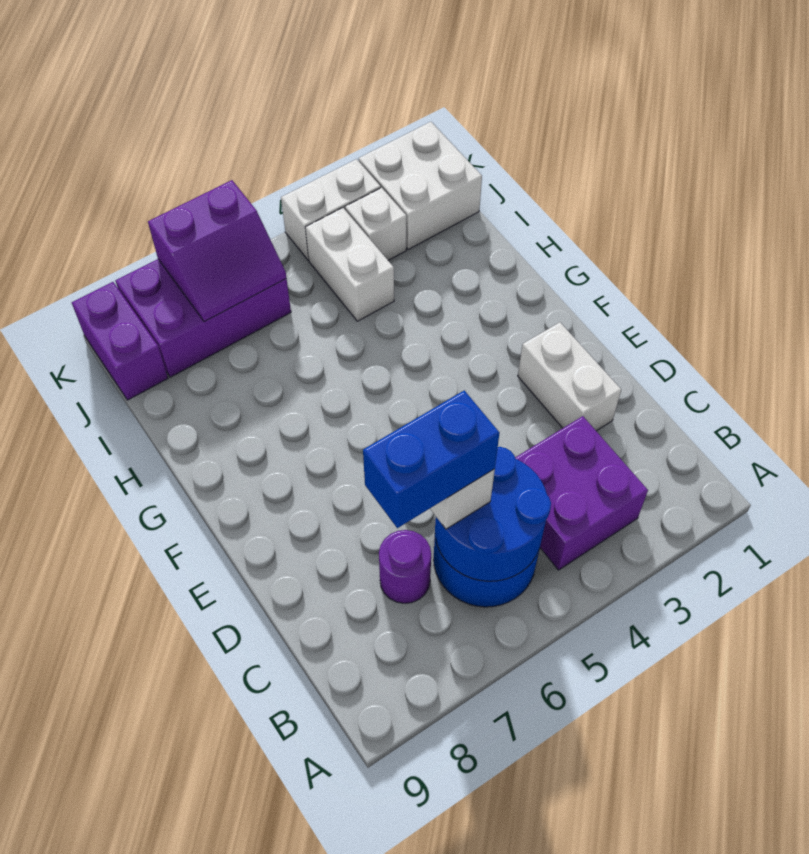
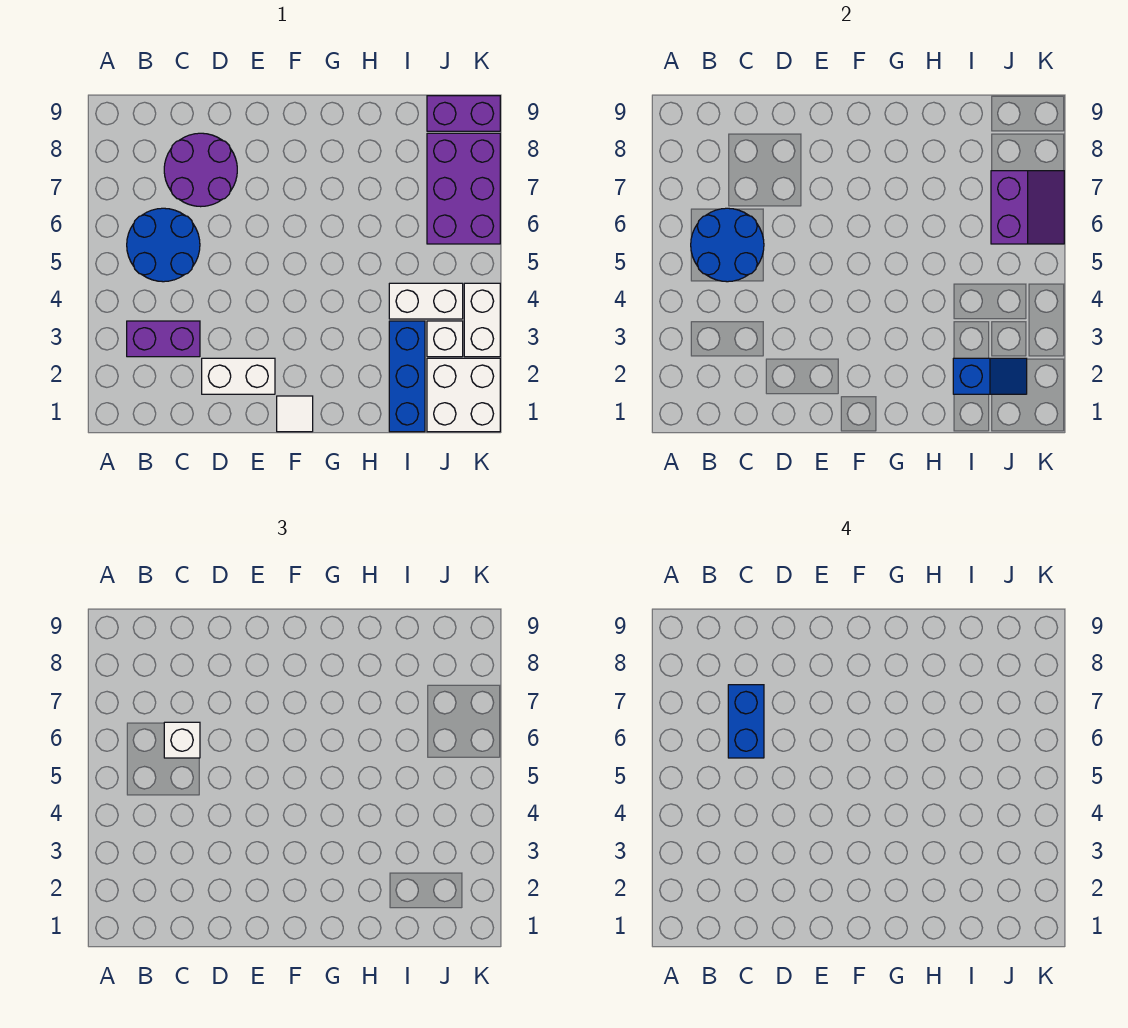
purple 2x2 brick [515,416,648,570] -> purple 1x2 brick [127,321,200,357]
purple 1x1 round brick [379,530,431,603] -> purple 2x2 round brick [164,133,237,207]
none -> white 1x1 tile [277,396,313,432]
none -> blue 1x3 brick [389,321,425,432]
none -> blue 1x2 slope [953,358,1027,394]
purple 2x2 slope [148,180,286,322] -> purple 2x2 slope turned to [991,171,1064,244]

